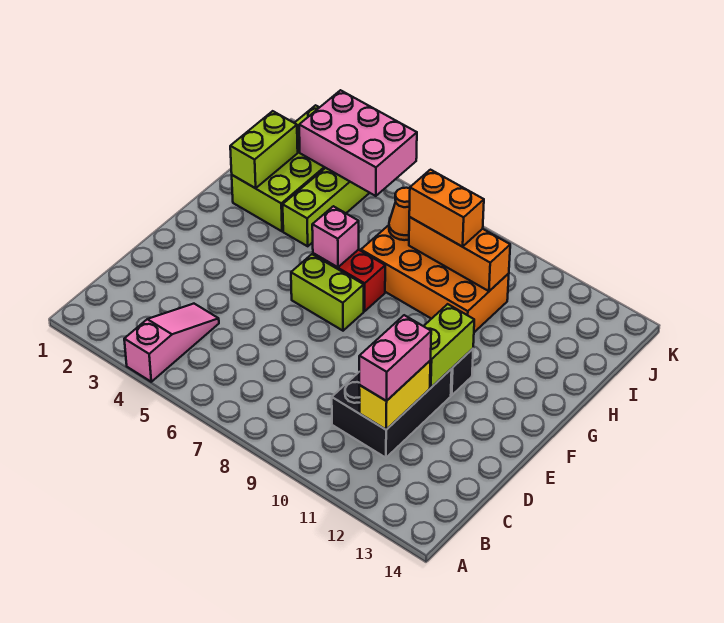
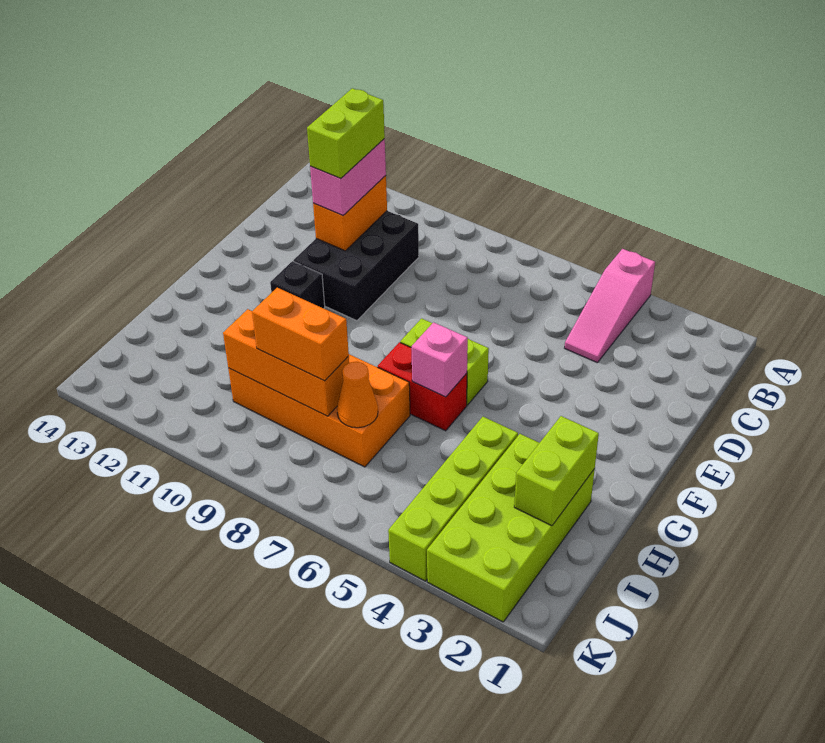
yellow 1x2 brick [359,361,430,430] -> orange 1x2 brick [313,176,387,251]
lime 1x2 brick [424,304,474,388] -> lime 1x2 brick moved to [307,88,385,179]
pink 2x3 brick [299,90,417,196] -> none

